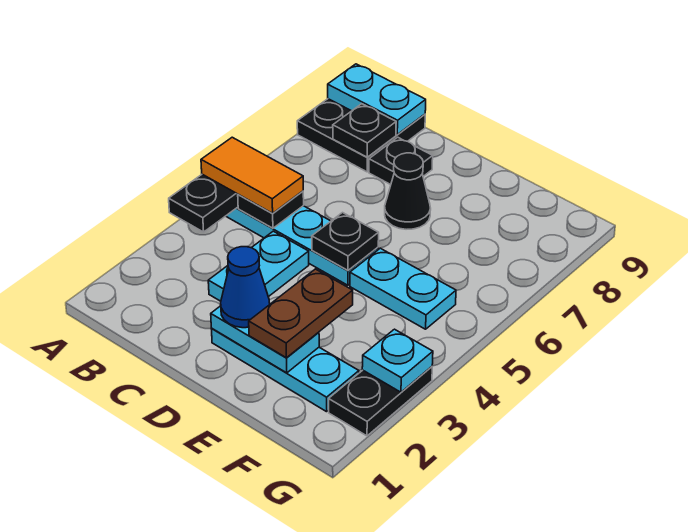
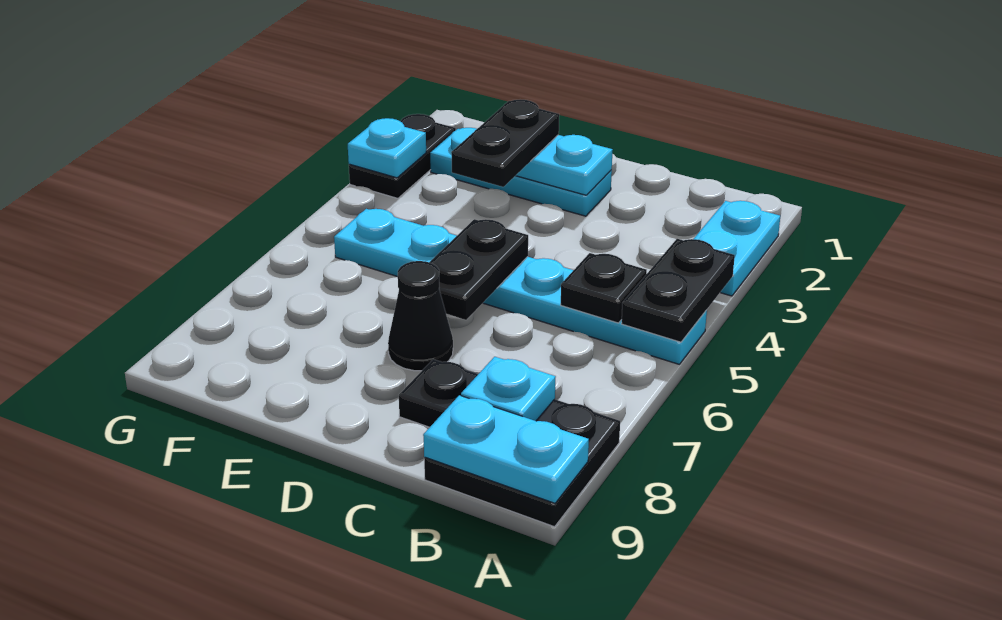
orange 1x2 tile [201,137,303,213] -> none
black 1x1 plate [333,104,396,157] -> cyan 1x1 plate [461,357,555,421]
cyan 1x2 plate [208,231,309,301] -> cyan 1x2 plate moved to [694,201,780,296]
blue 1x1 cone [221,247,270,328] -> none
black 1x1 plate [312,213,379,270] -> black 1x2 plate [429,219,528,320]
brown 1x2 plate [249,269,353,358] -> black 1x2 plate [451,100,559,187]

